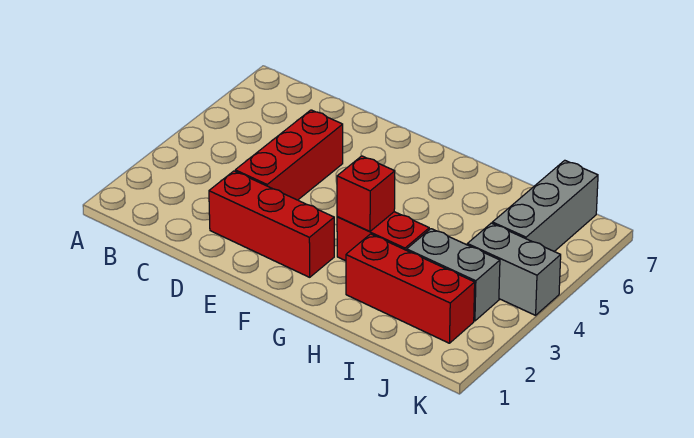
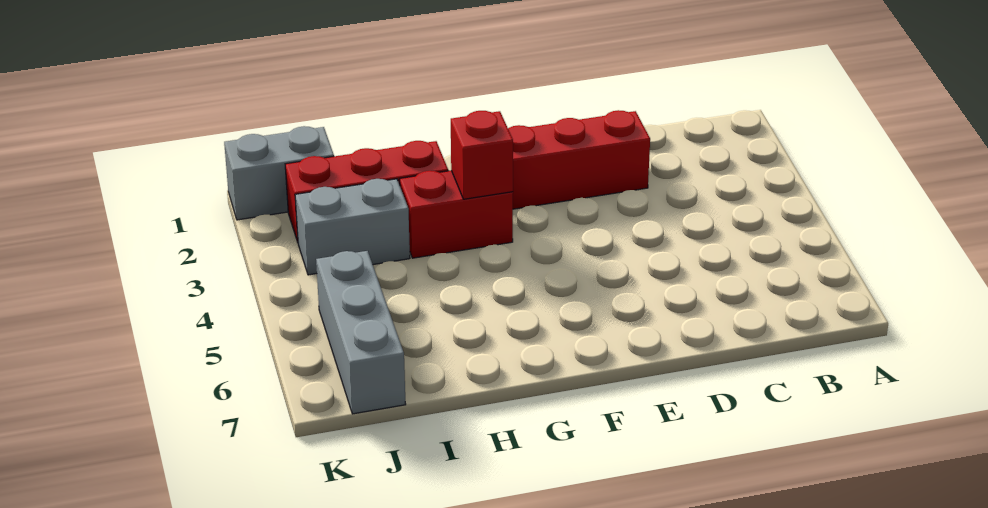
red 1x3 brick [235,110,343,200] -> none
grey 1x2 brick [467,223,561,315] -> grey 1x2 brick moved to [224,126,334,220]

